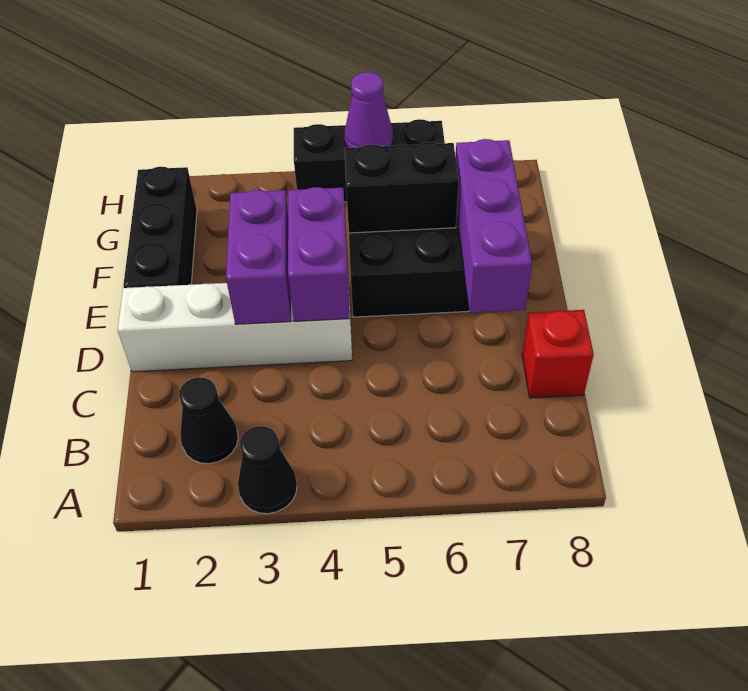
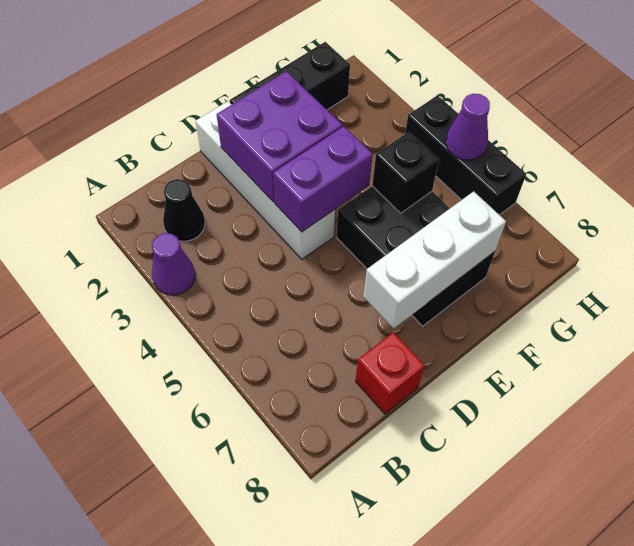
black 1x1 cone [238,426,297,514] -> purple 1x1 cone [152,233,195,295]
purple 1x2 brick [226,190,291,324] -> purple 2x2 brick [217,71,342,202]
purple 1x3 brick [456,139,532,313] -> white 1x3 brick [363,191,506,328]
black 1x2 brick [344,142,459,233] -> black 1x1 brick [372,132,439,213]

